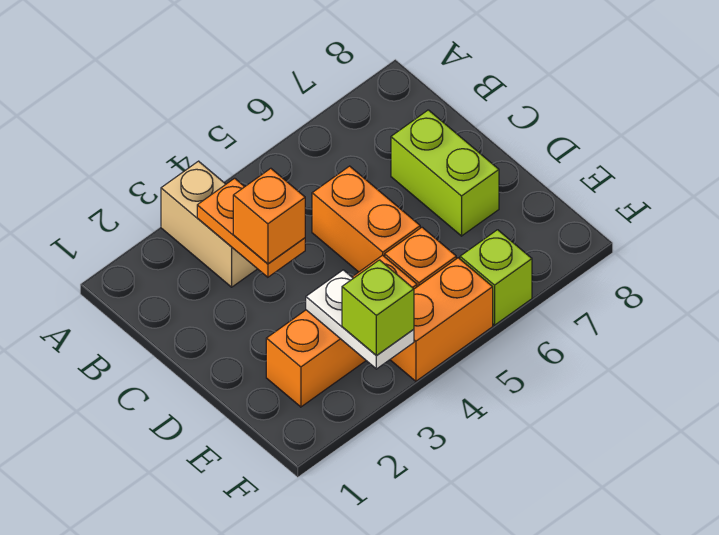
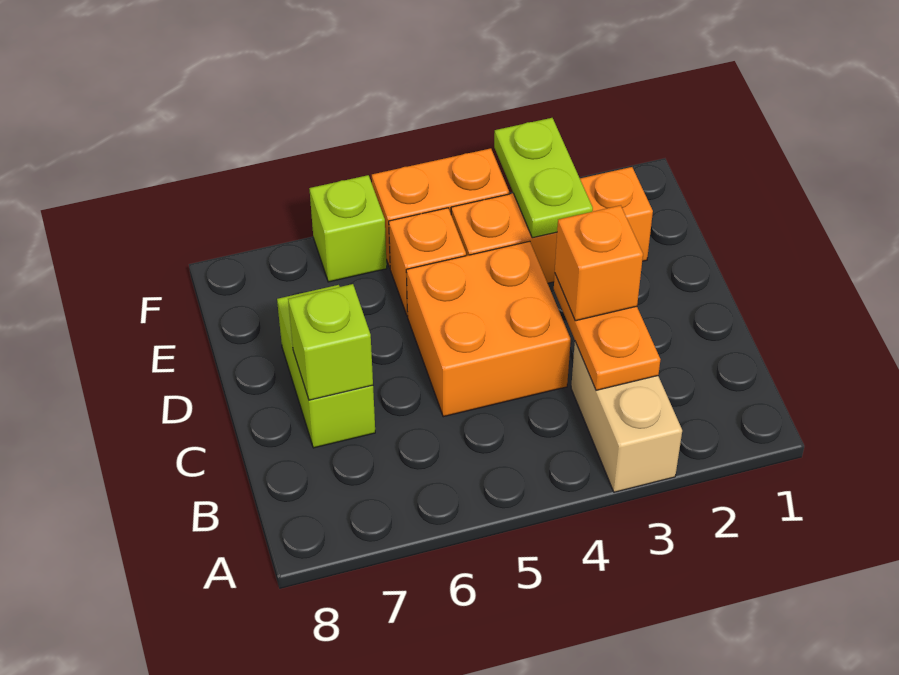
orange 1x2 brick [312,166,420,272] -> orange 2x2 brick [406,241,571,417]
white 1x2 plate [306,270,414,369] -> lime 1x2 plate [494,118,593,238]
lime 1x1 brick [342,260,414,355] -> lime 1x1 brick moved to [288,284,373,400]

